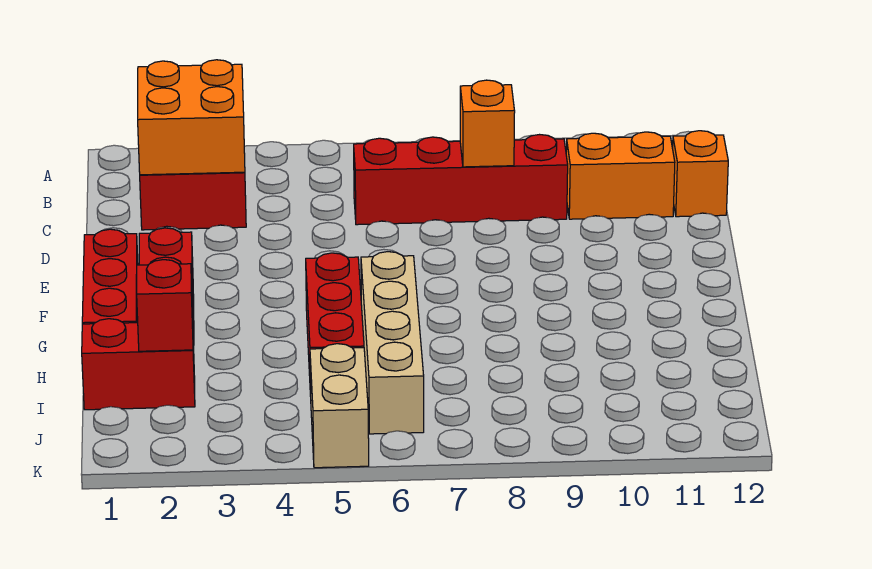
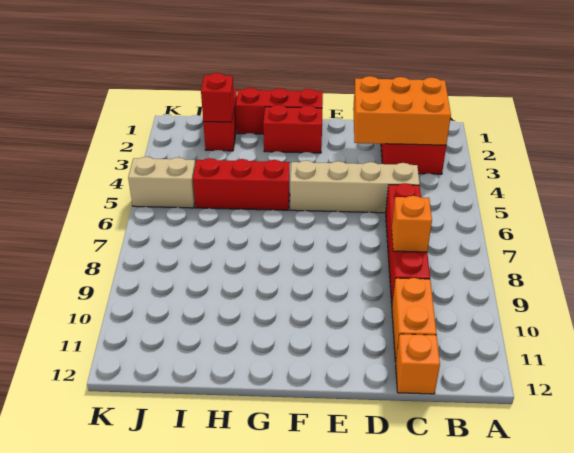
orange 2x2 brick [138,60,245,175] -> orange 2x3 brick [353,76,451,145]
tan 1x4 brick [361,252,424,434] -> tan 1x4 brick moved to [290,161,420,213]

